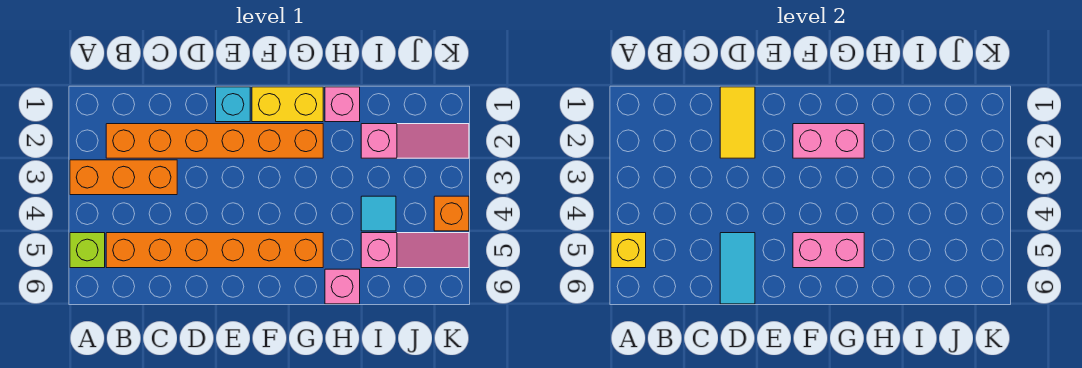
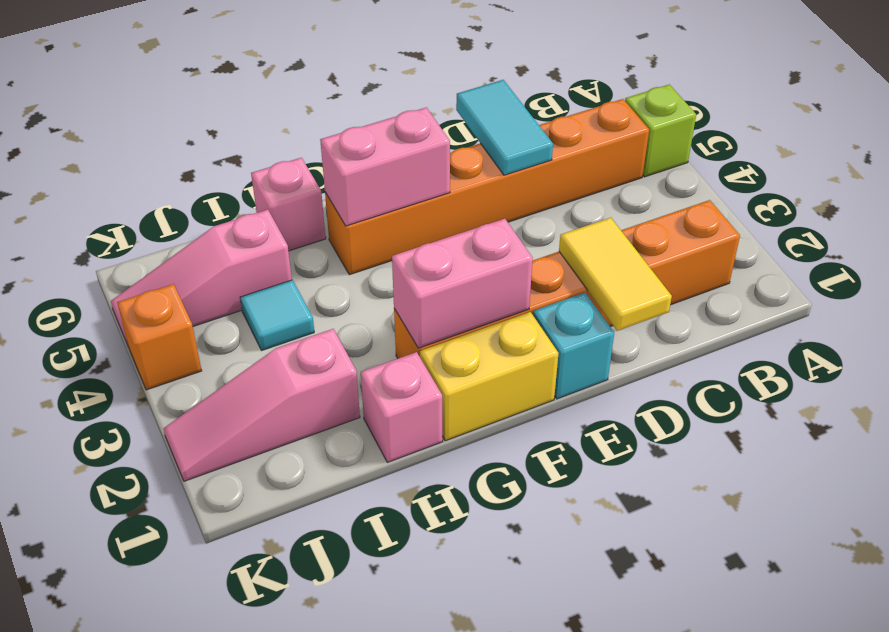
orange 1x3 brick [70,160,177,195] -> none
yellow 1x1 brick [611,233,646,268] -> none

